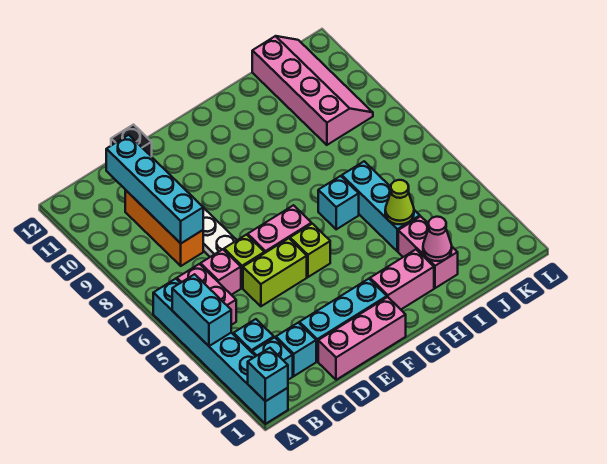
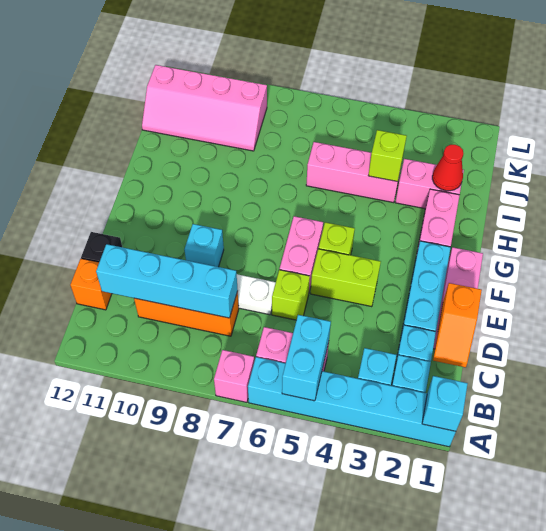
cyan 1x2 brick [172,274,231,346] -> cyan 1x2 brick turned to [282,315,331,401]
none -> orange 1x2 slope [433,283,482,367]
pink 1x1 brick [201,249,241,295] -> pink 1x1 brick moved to [214,350,254,402]
none -> orange 1x1 brick [70,259,112,310]
lime 1x2 brick [243,238,307,306] -> lime 1x2 brick turned to [311,249,381,307]
cyan 1x1 brick [318,176,359,229] -> cyan 1x1 brick moved to [184,224,224,267]
pink 1x1 cone [423,217,452,261] -> red 1x1 cone [432,145,463,191]
cyan 1x3 brick [342,161,420,251] -> pink 1x3 brick [306,142,401,203]
lime 1x1 cone [385,180,414,224] -> lime 1x1 brick [368,130,407,181]
pink 2x4 slope [252,36,373,145] -> pink 2x4 slope turned to [142,65,267,151]

